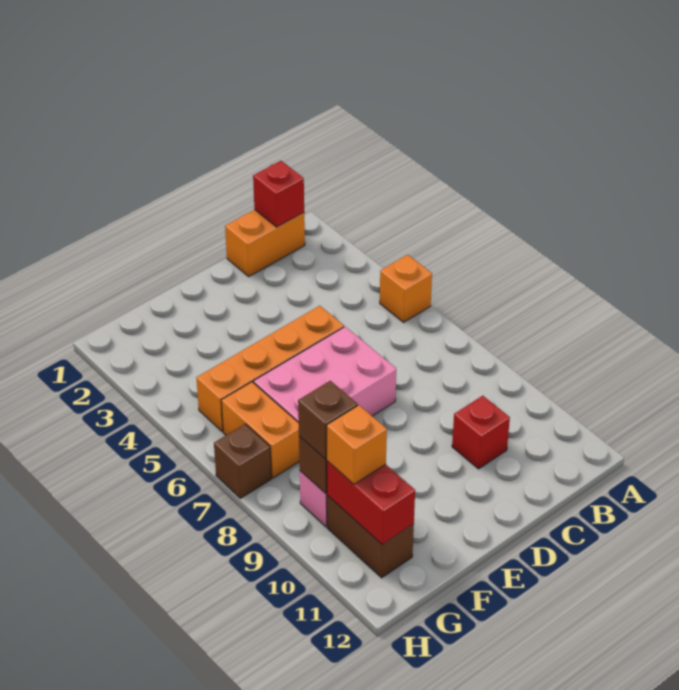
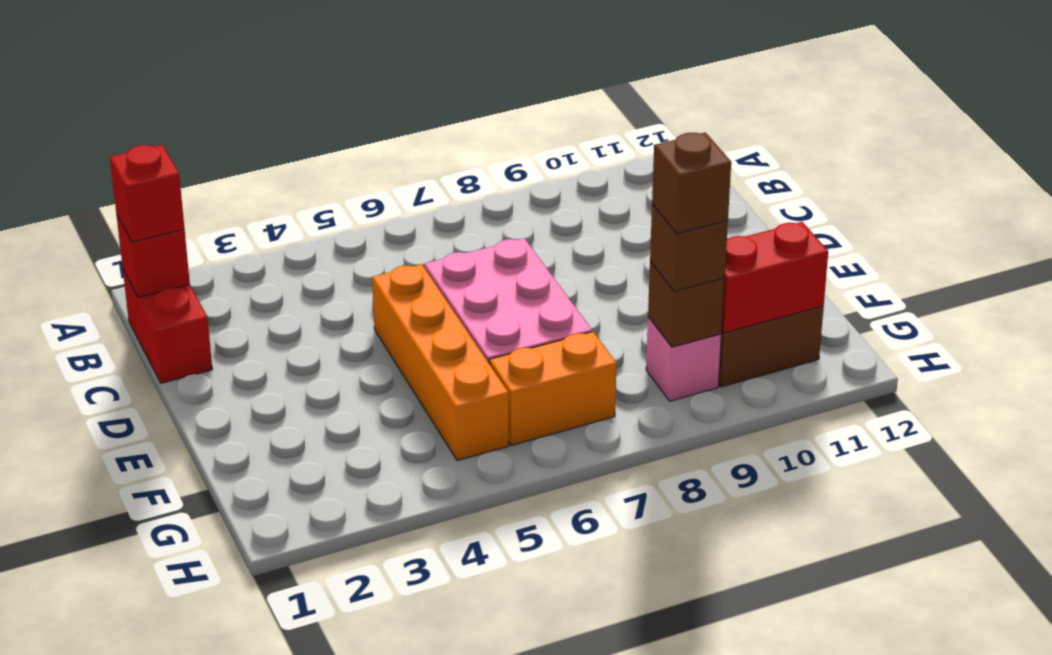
orange 1x1 brick [380,255,432,322] -> none
orange 1x2 brick [225,210,305,276] -> red 1x2 brick [123,270,212,383]
red 1x1 brick [452,396,510,469] -> red 1x1 brick moved to [110,145,185,242]
orange 1x1 brick [327,405,387,484] -> none
brown 1x1 brick [214,424,271,498] -> brown 1x1 brick moved to [652,132,731,234]

